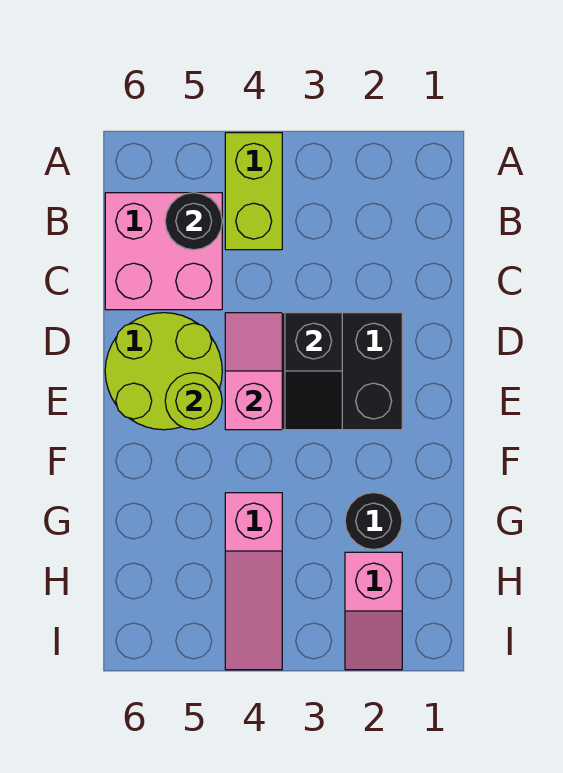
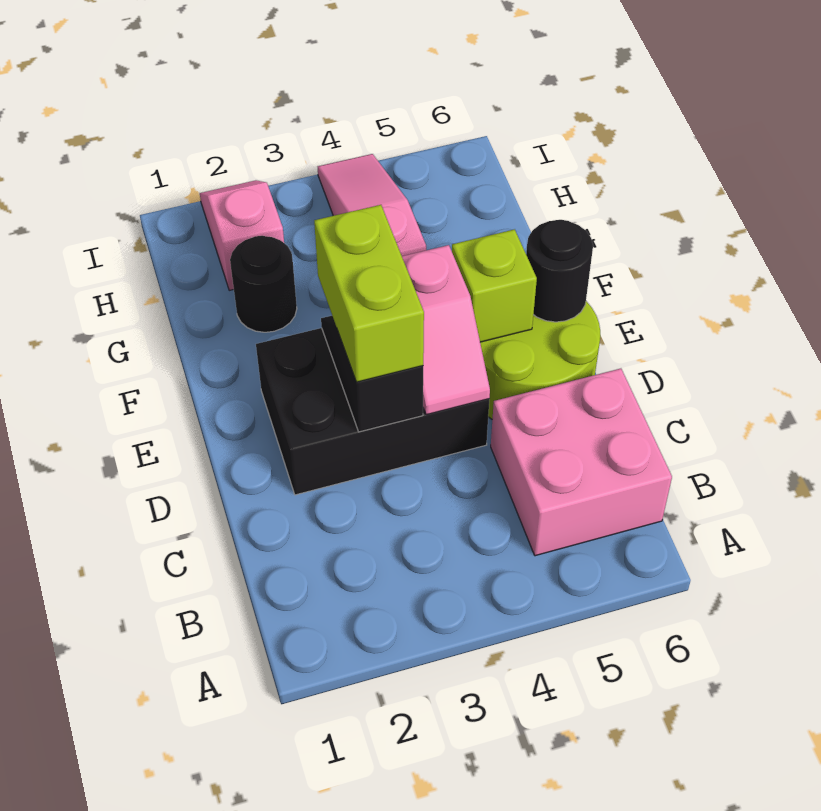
lime 1x2 brick [225,133,282,250] -> lime 1x2 brick moved to [314,205,424,382]
black 1x1 round brick [165,193,222,250] -> black 1x1 round brick moved to [526,220,593,322]
lime 1x1 round brick [165,373,222,430] -> lime 1x1 brick [452,229,537,342]

